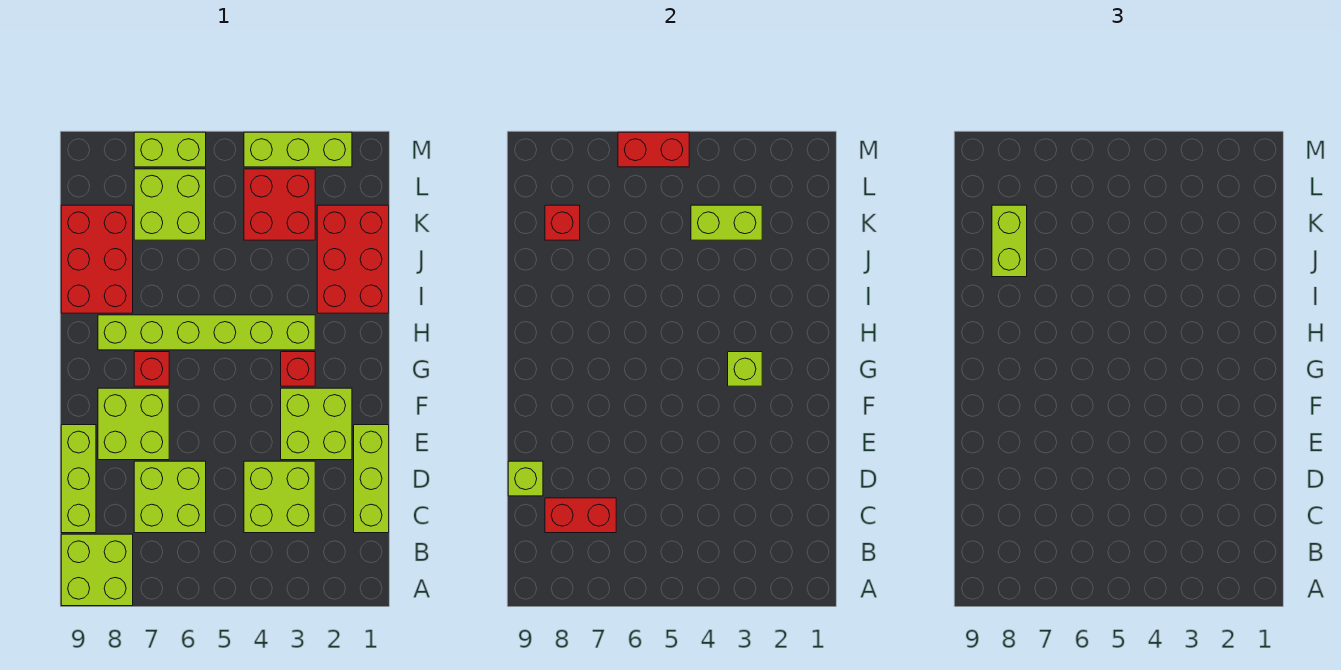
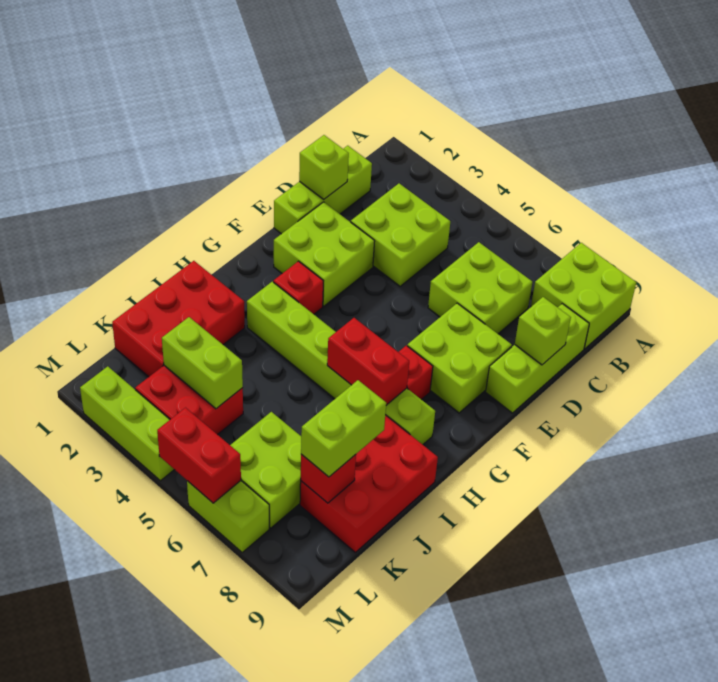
red 1x2 brick [545,498,616,533] -> red 1x2 brick moved to [327,318,409,405]
lime 1x1 brick [728,352,762,386] -> lime 1x1 brick moved to [299,135,349,200]

